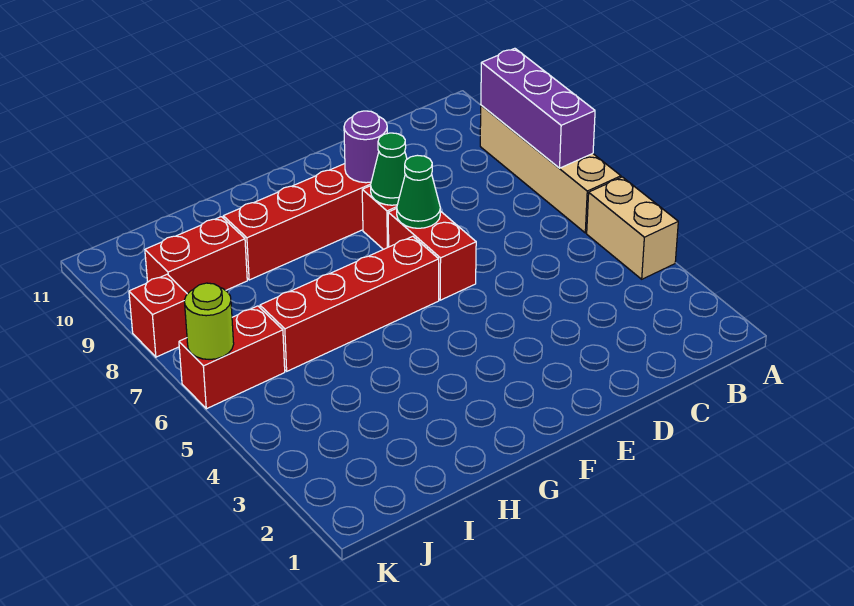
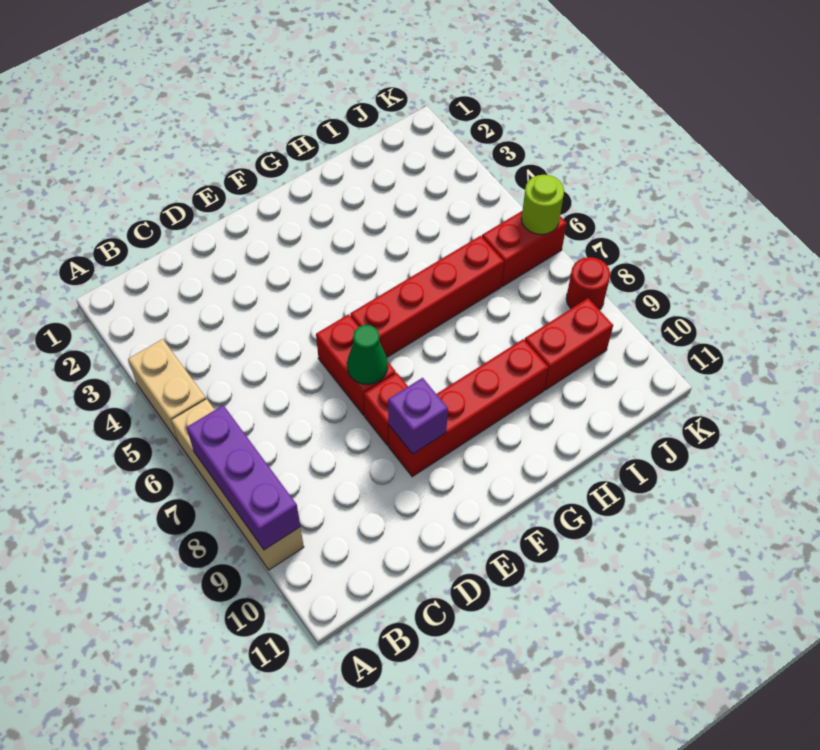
green 1x1 cone [371,133,407,205] -> none
purple 1x1 round brick [344,111,387,183] -> purple 1x1 brick [388,378,448,454]
red 1x1 brick [129,274,187,357] -> red 1x1 round brick [566,257,610,310]

